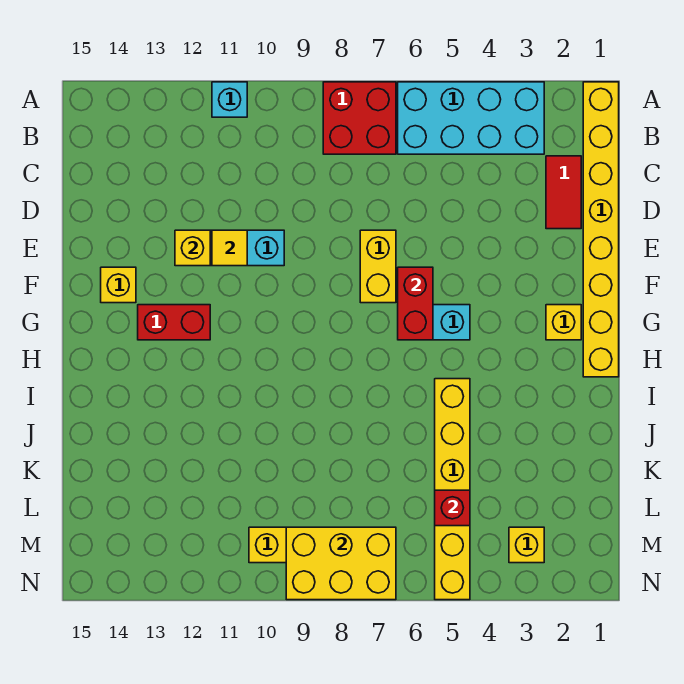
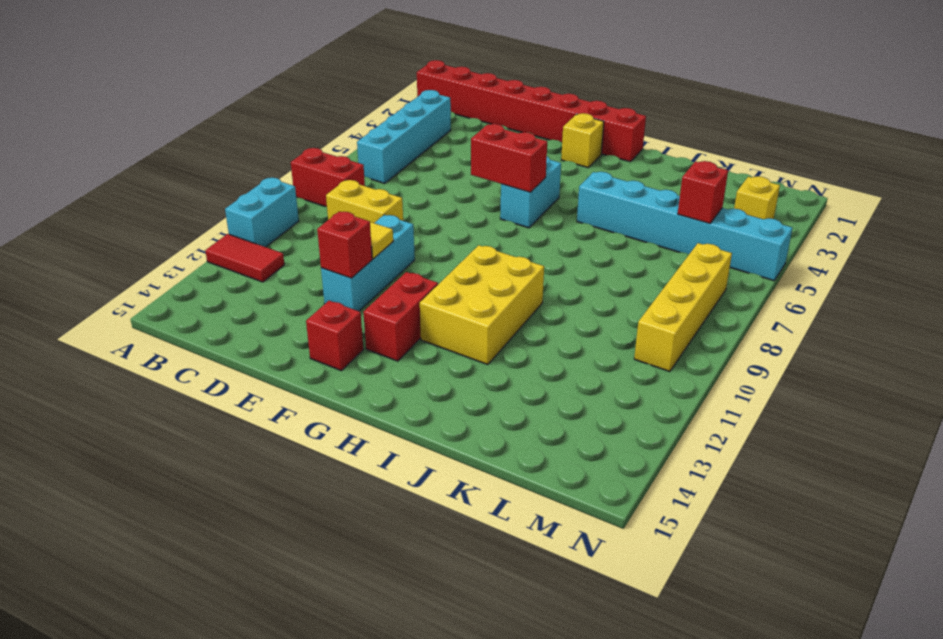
yellow 1x8 brick [583,82,619,377] -> red 1x8 brick [417,60,646,162]
cyan 2x4 brick [398,82,544,154] -> cyan 1x4 brick [357,90,451,183]
red 2x2 brick [323,82,396,154] -> red 1x2 brick [291,148,365,207]
cyan 1x1 brick [212,82,247,117] -> cyan 1x2 brick [225,178,299,247]
red 1x2 tile [546,156,581,229] -> red 1x2 tile moved to [205,234,284,282]
yellow 1x2 brick [360,230,396,303] -> yellow 1x2 brick moved to [326,180,403,223]
yellow 1x1 brick [175,230,210,266] -> red 1x1 brick [317,211,372,278]
yellow 1x1 brick [101,267,136,303] -> red 1x1 brick [306,301,363,371]
yellow 1x6 brick [435,379,470,600] -> cyan 1x6 brick [577,172,792,281]
yellow 2x3 brick [286,527,396,600] -> yellow 2x3 brick moved to [420,245,544,365]

